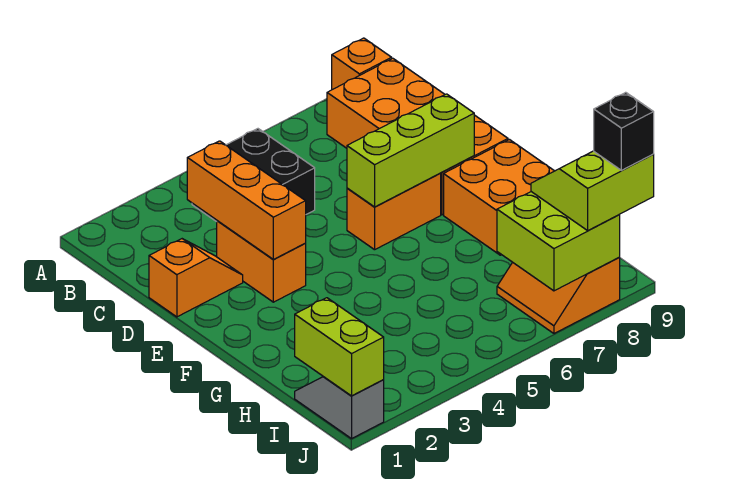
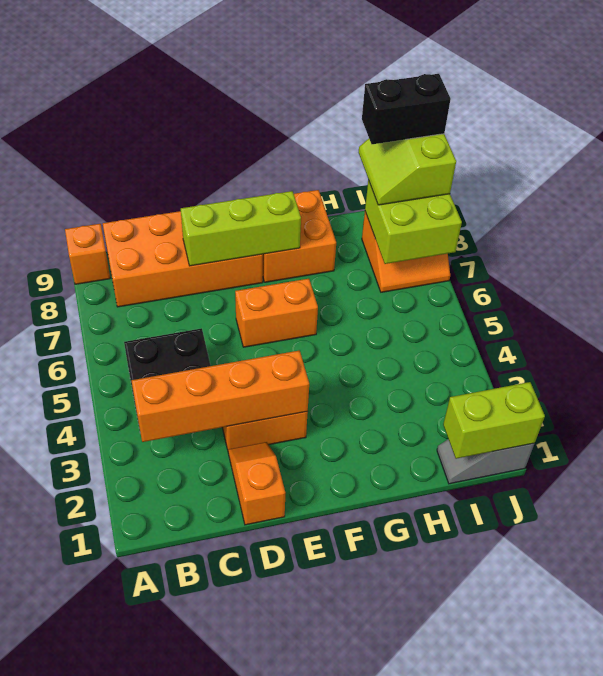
orange 1x3 brick [187,141,306,259] -> orange 1x4 brick [132,350,309,442]
orange 1x2 brick [347,174,441,250] -> orange 1x2 brick turned to [235,279,318,347]
lime 1x3 brick [347,94,474,207] -> lime 1x3 brick turned to [181,191,301,266]
black 1x1 brick [594,92,654,170] -> black 1x2 brick [362,74,451,144]

